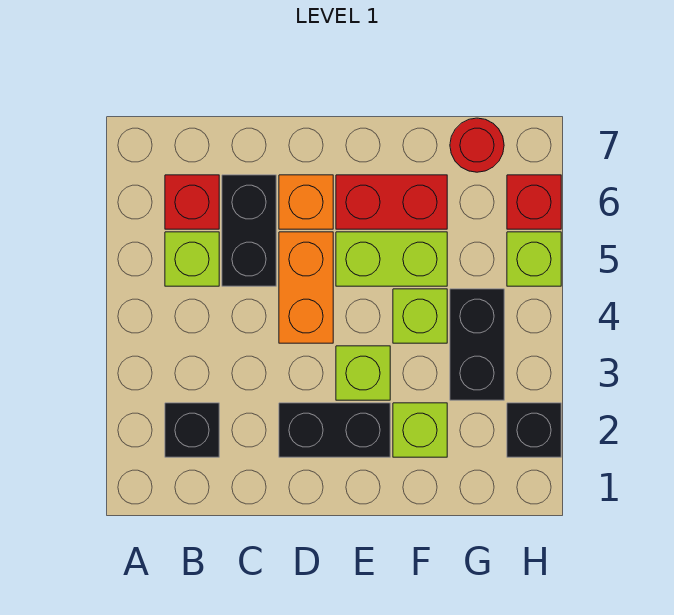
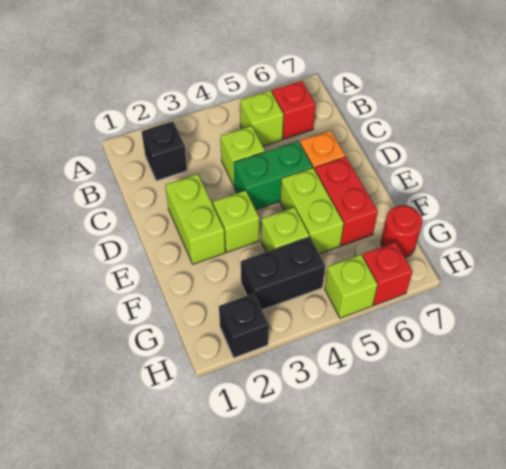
black 1x2 brick [222,175,276,286] -> none
black 1x2 brick [279,403,390,457] -> lime 1x2 brick [165,174,225,264]
orange 1x2 brick [279,232,333,343] -> green 1x2 brick [234,141,312,210]
lime 1x1 brick [393,403,447,457] -> lime 1x1 brick moved to [221,126,265,185]

